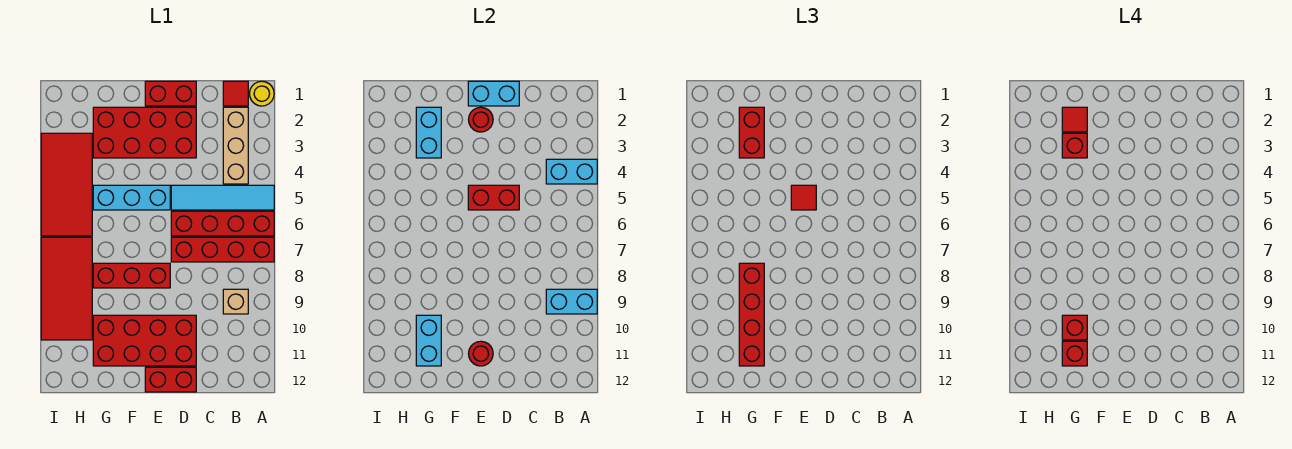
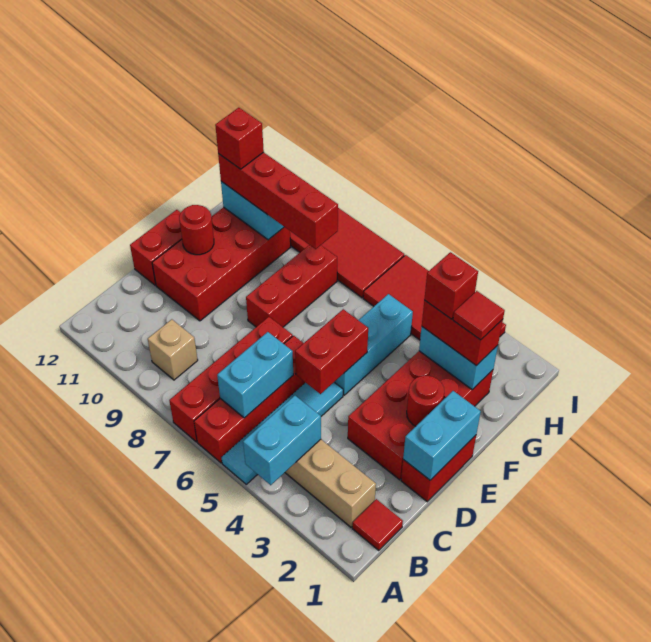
yellow 1x1 round brick [249,81,274,106] -> none
cyan 1x2 brick [546,289,597,314] -> cyan 1x2 brick moved to [217,332,293,418]
red 1x1 tile [791,185,816,210] -> none
red 1x1 brick [1062,315,1087,340] -> none

